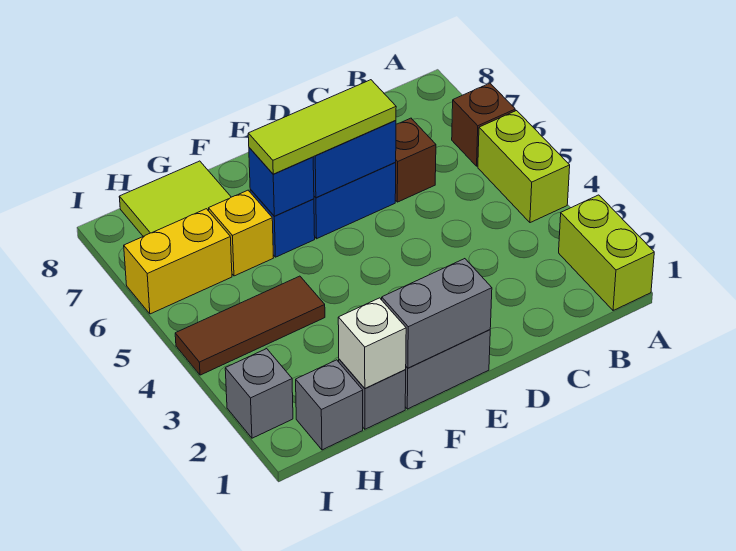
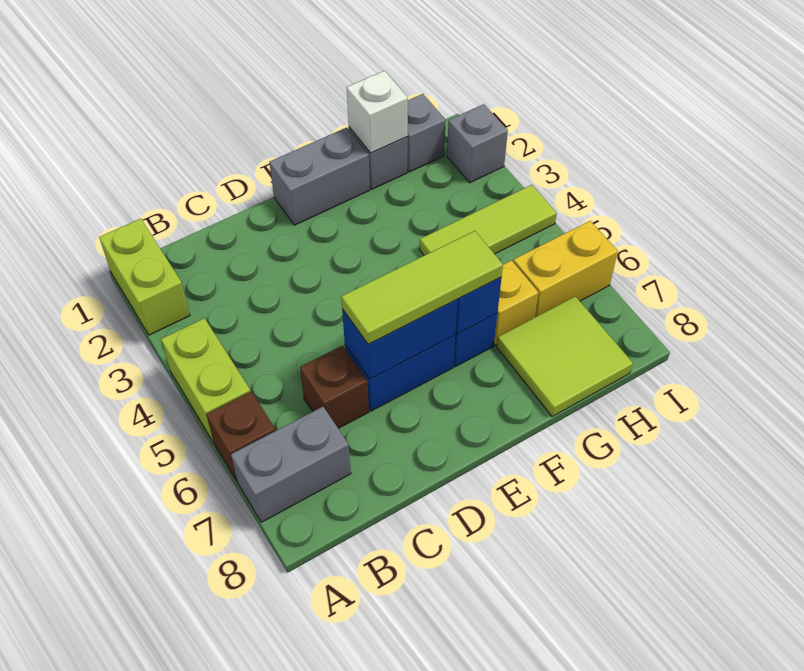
grey 1x2 brick [382,259,492,368] -> grey 1x2 brick moved to [231,407,351,522]
brown 1x3 tile [175,276,325,375] -> lime 1x3 tile [420,185,557,255]

